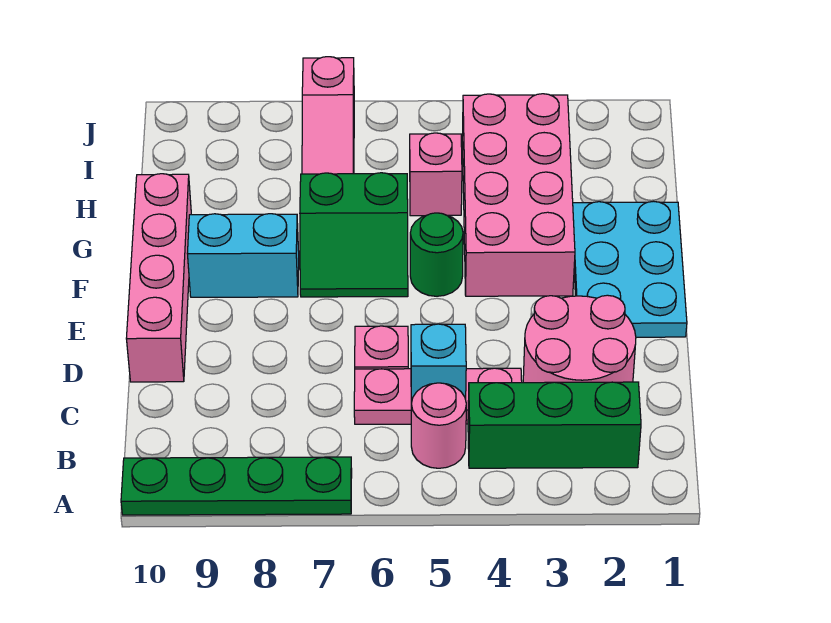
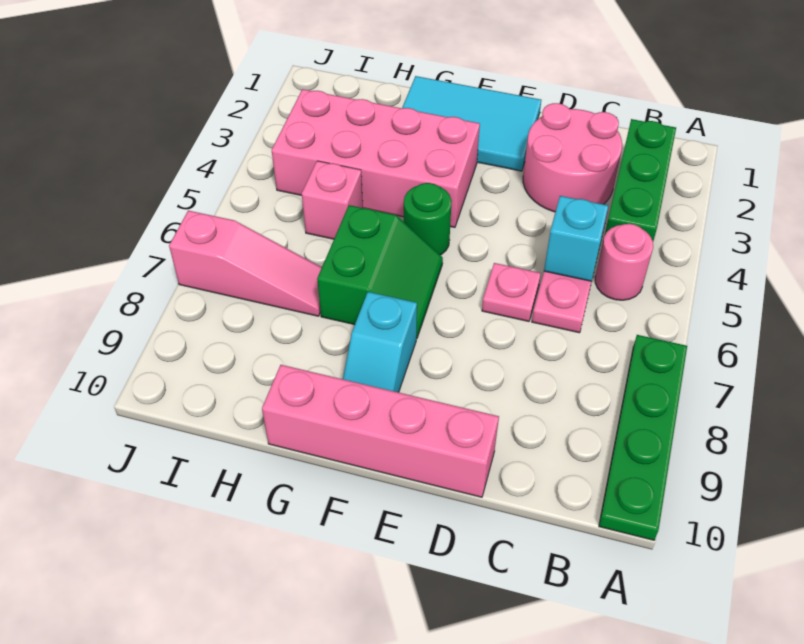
cyan 2x3 plate [573,201,687,337] -> cyan 2x3 tile [402,76,541,171]
cyan 1x2 brick [187,214,299,297] -> cyan 1x2 slope [343,292,417,392]

